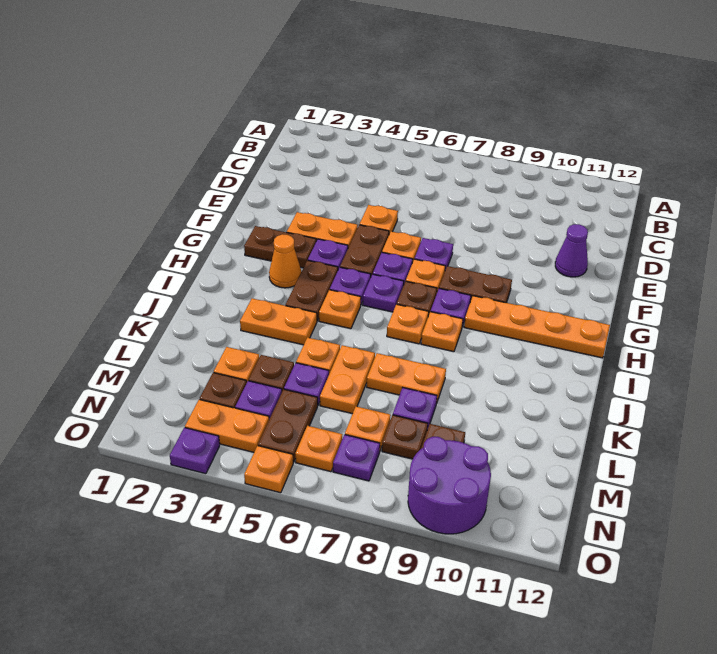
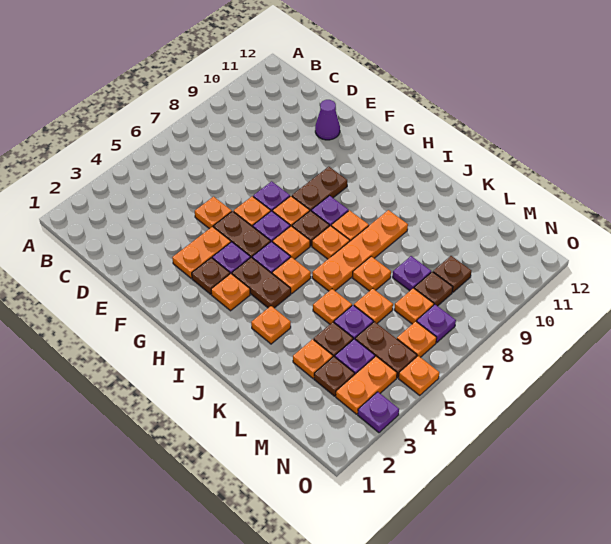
brown 1x2 plate [244,226,316,268] -> brown 1x1 plate [192,258,230,294]
orange 1x1 cone [269,234,301,288] -> orange 1x1 plate [211,274,250,311]
purple 1x1 plate [363,274,404,312] -> orange 1x1 plate [272,226,310,259]
orange 1x4 plate [464,296,610,358] -> orange 1x4 plate moved to [312,210,408,291]
orange 1x2 plate [240,298,317,345] -> orange 1x1 plate [251,306,291,344]
orange 1x2 plate [320,345,375,414] -> orange 1x1 plate [354,289,393,323]
orange 1x2 plate [367,353,446,401] -> orange 1x1 plate [353,256,391,291]
purple 2x2 round brick [408,437,491,534] -> none

